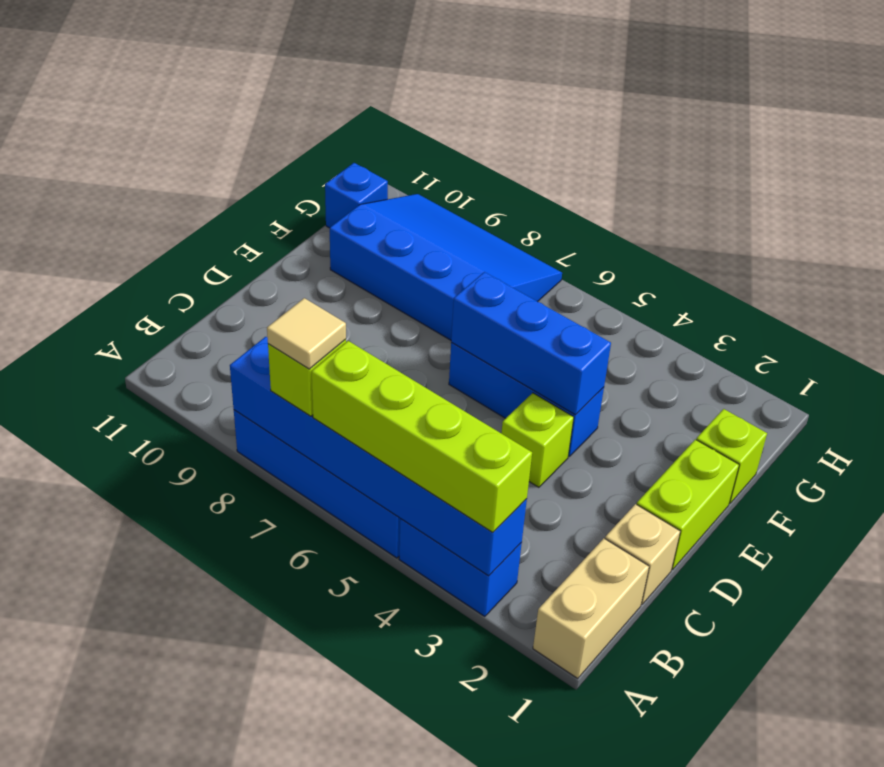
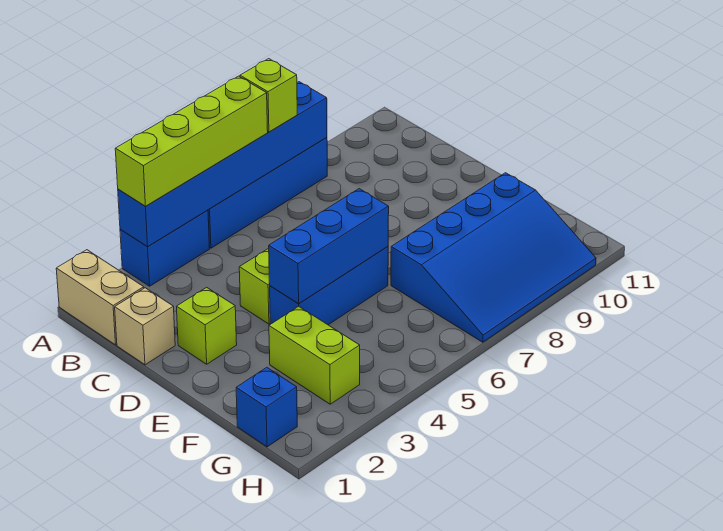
tan 1x1 tile [267,298,346,369] -> none
lime 1x2 brick [637,439,739,570] -> lime 1x2 brick moved to [269,306,360,404]
lime 1x1 brick [696,409,767,504] -> lime 1x1 brick moved to [177,287,237,364]
blue 1x1 brick [325,163,388,228] -> blue 1x1 brick moved to [236,367,297,447]

